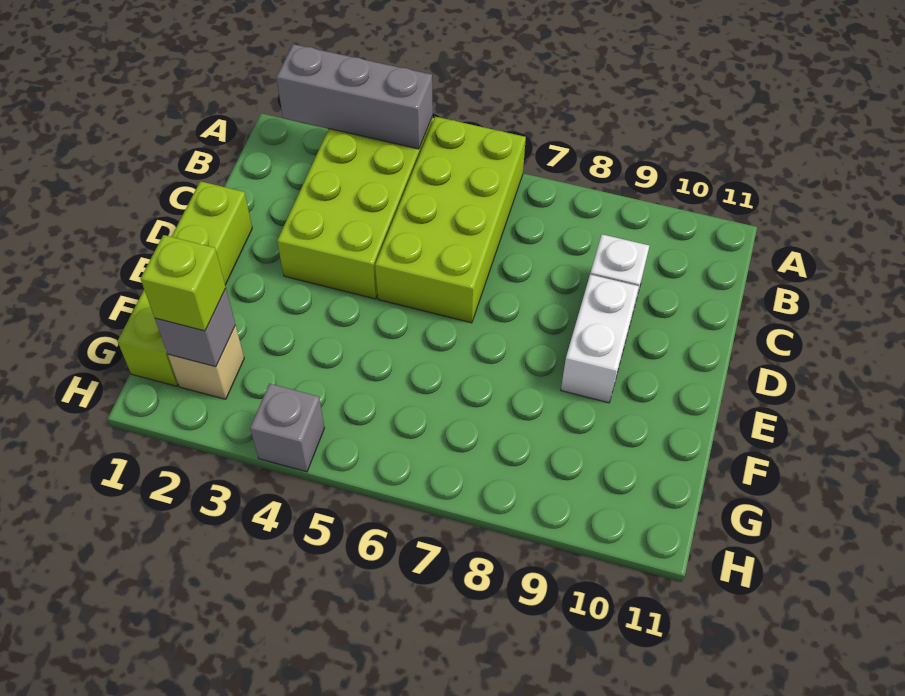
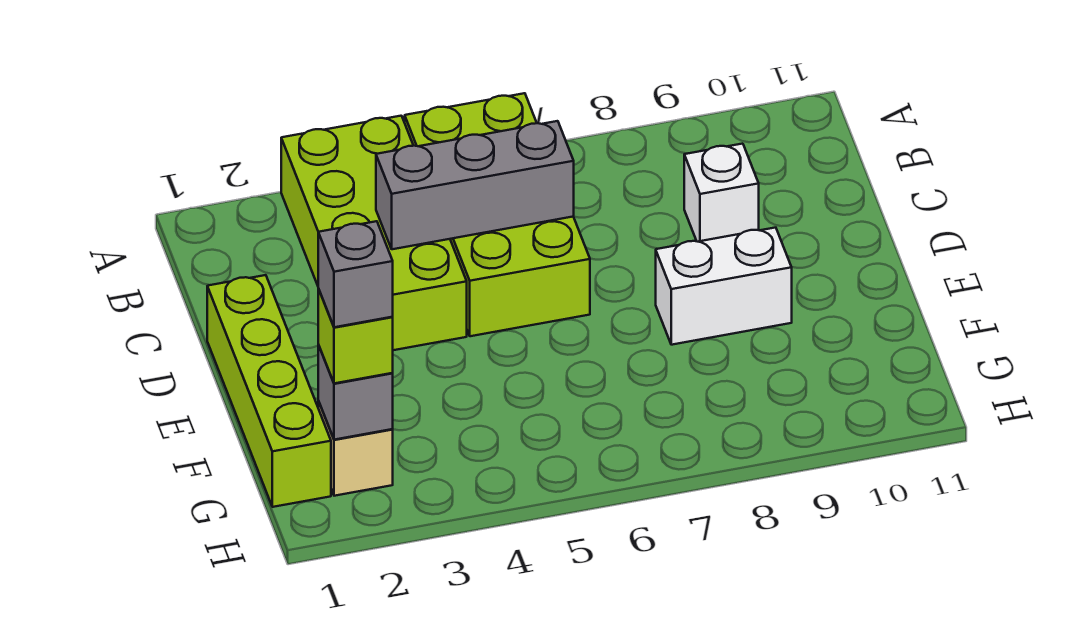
grey 1x3 brick [276,44,433,149] -> grey 1x3 brick moved to [376,121,574,249]
white 1x2 brick [561,275,639,403] -> white 1x2 brick turned to [656,228,792,345]
grey 1x1 brick [250,384,324,472] -> grey 1x1 brick moved to [318,221,393,327]

